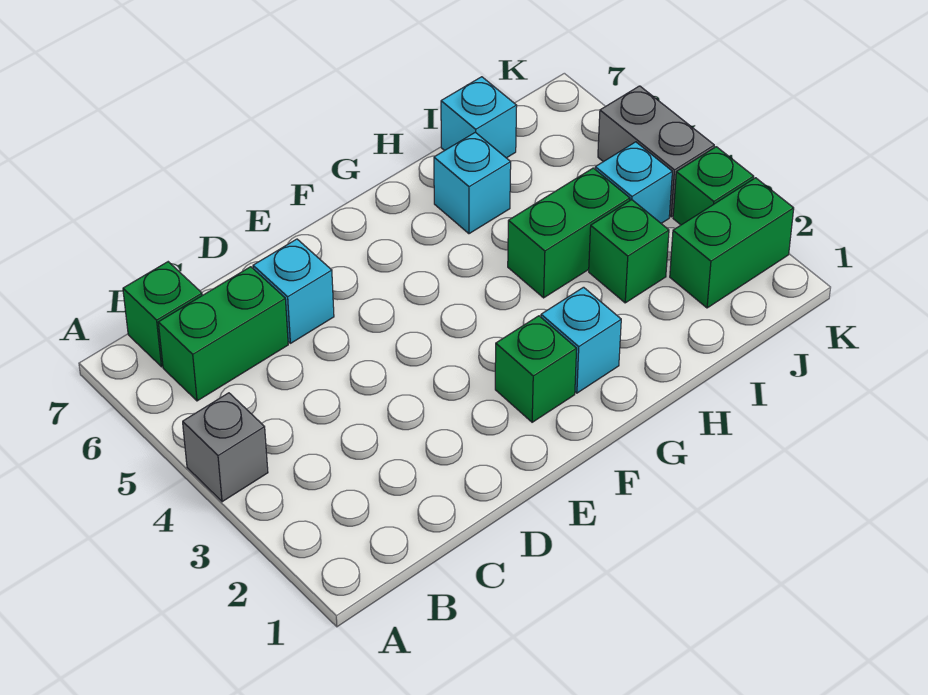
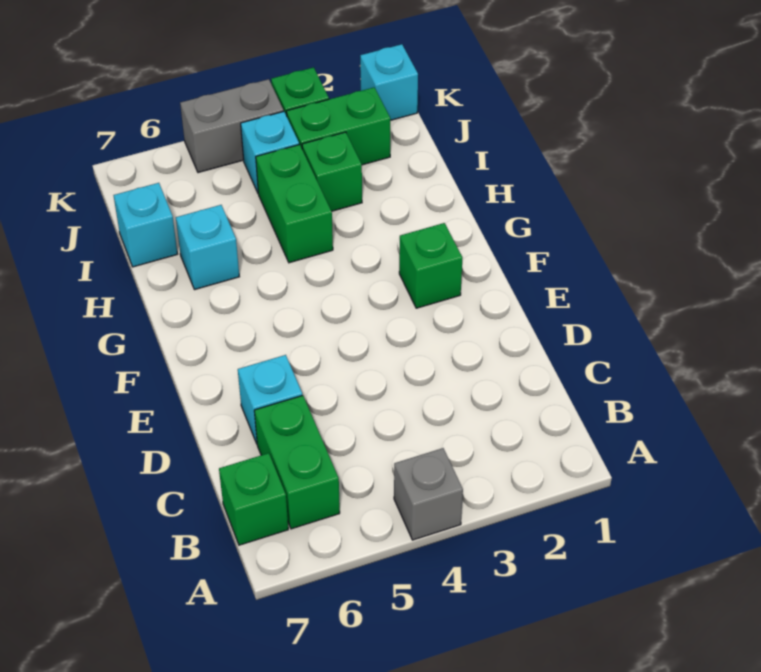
cyan 1x1 brick [541,287,621,393] -> cyan 1x1 brick moved to [360,44,418,120]
green 1x2 brick [670,178,794,308] -> green 1x2 brick turned to [286,88,390,165]

